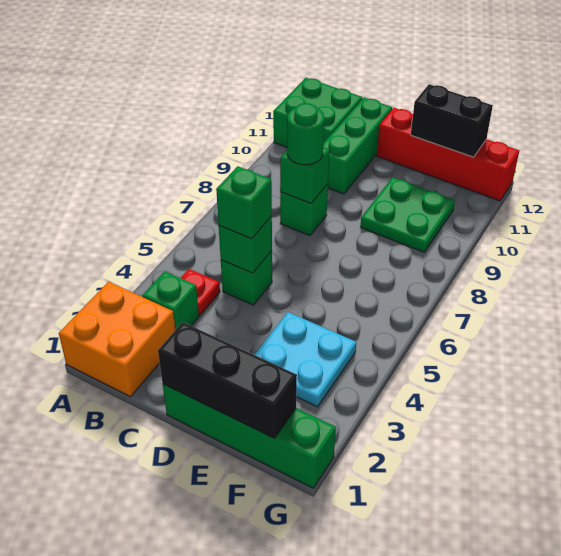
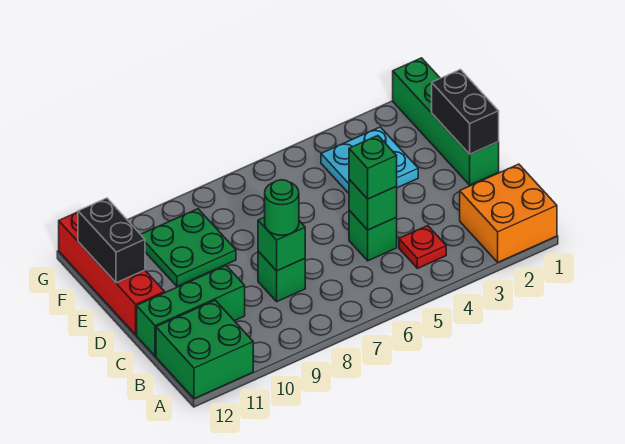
green 1x1 brick [142,271,199,330] -> none
black 1x3 brick [158,322,297,438] -> black 1x2 brick [432,70,499,154]

